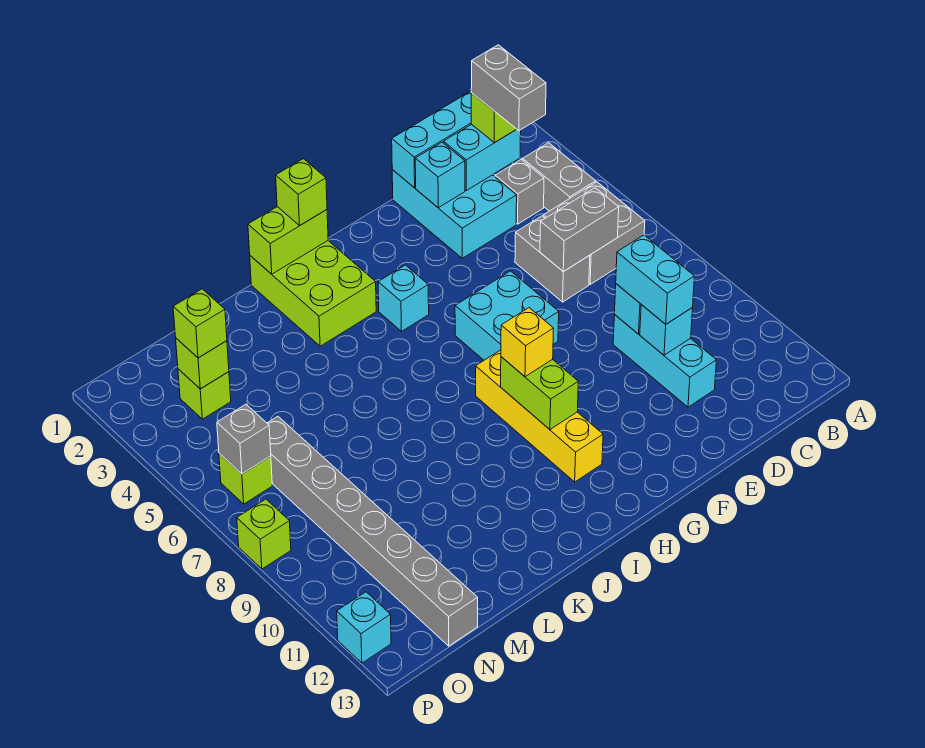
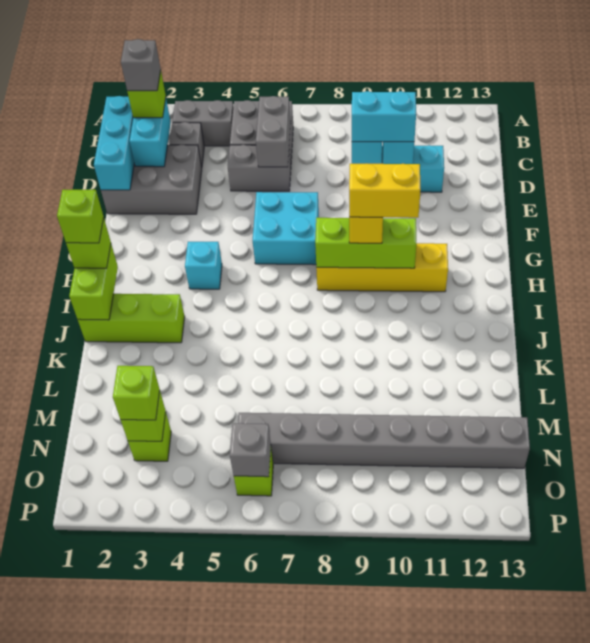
grey 1x2 brick [471,45,546,131] -> grey 1x1 brick [121,39,161,91]
cyan 2x3 brick [392,170,517,258] -> grey 2x3 brick [101,145,202,214]
cyan 1x1 brick [415,142,465,208] -> none
lime 1x2 brick [501,357,578,429] -> lime 1x3 brick [315,218,417,268]
none -> yellow 1x2 brick [349,163,421,218]
lime 2x3 brick [250,241,376,346] -> lime 1x3 brick [78,294,185,343]
lime 1x1 brick [237,499,291,569] -> lime 1x1 brick moved to [57,190,104,243]
cyan 1x1 brick [337,592,391,663] -> none

